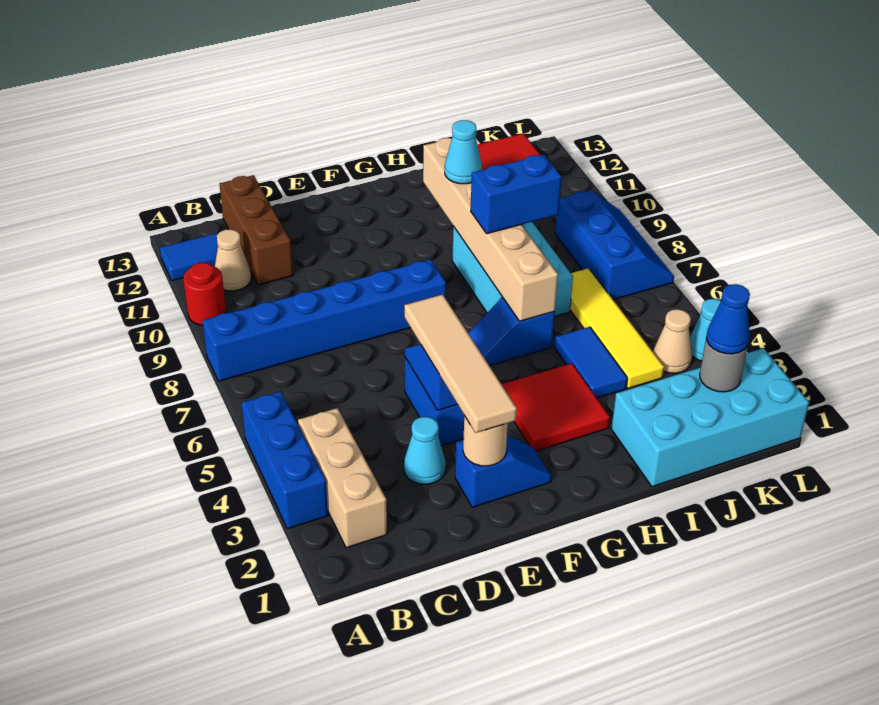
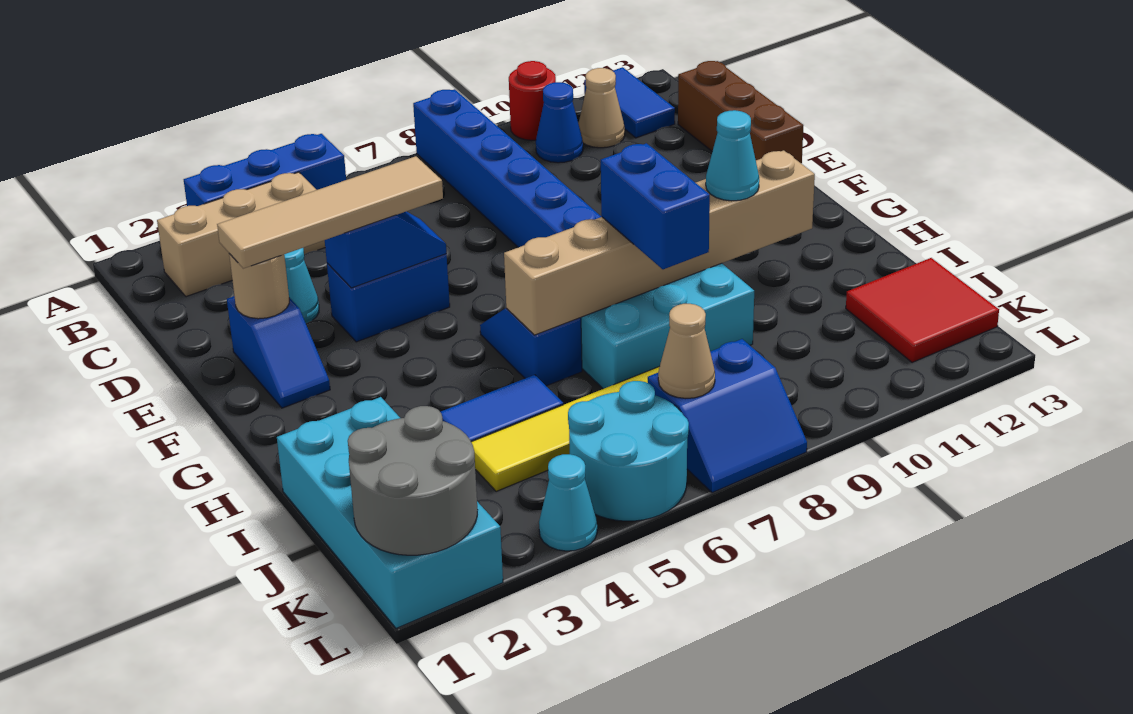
brown 1x3 brick [220,175,293,285] -> brown 1x3 brick turned to [678,61,803,164]
red 2x2 tile [502,363,610,451] -> none
grey 1x1 round brick [700,338,748,392] -> grey 2x2 round brick [348,406,477,555]
blue 1x1 cone [706,284,750,354] -> blue 1x1 cone moved to [536,82,583,163]
tan 1x1 cone [653,309,692,373] -> tan 1x1 cone moved to [658,304,715,398]
none -> cyan 2x2 round brick [568,381,689,521]
blue 2x3 slope [555,190,674,300] -> blue 2x2 slope [648,339,807,493]

